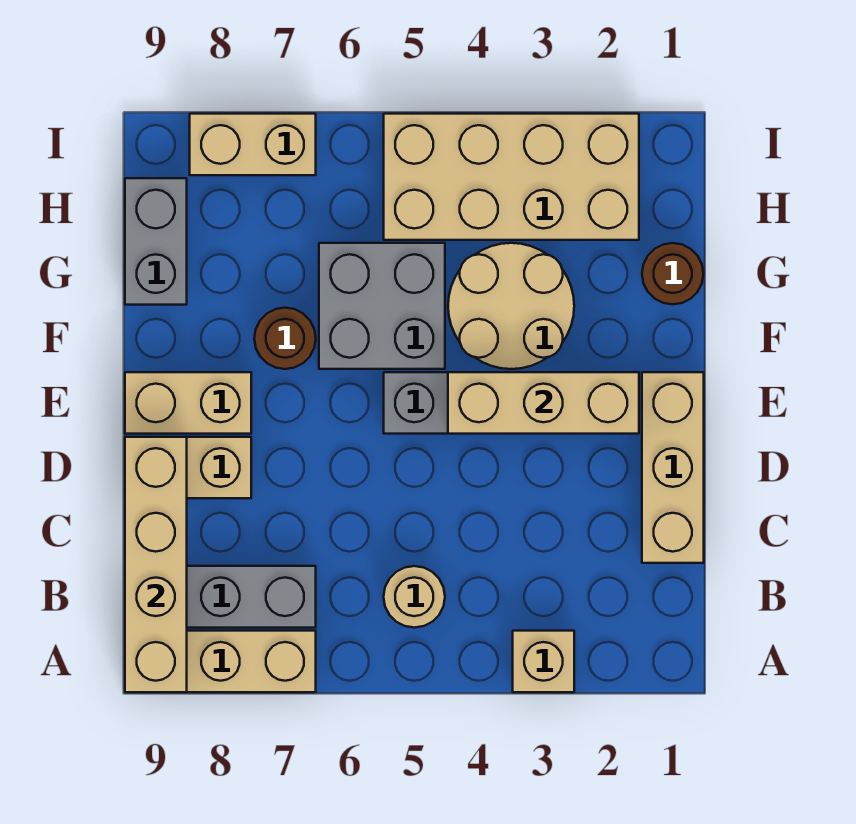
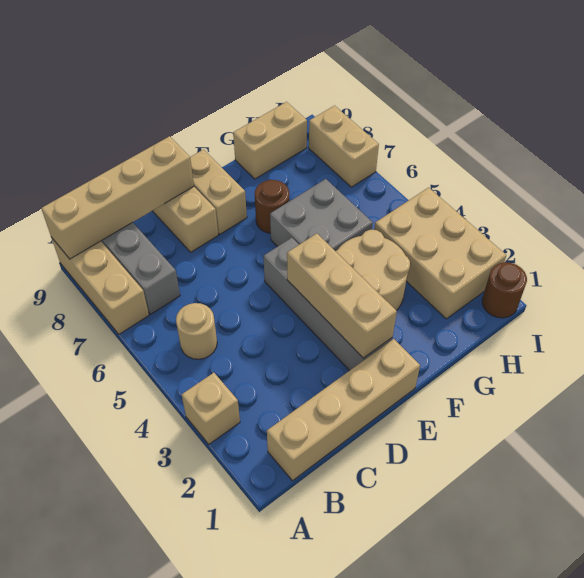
tan 1x3 brick [642,372,704,563] -> tan 1x4 brick [267,339,420,481]
brown 1x1 round brick [642,243,703,304] -> brown 1x1 round brick moved to [482,262,527,318]
grey 1x2 brick [125,178,187,305] -> tan 1x2 brick [233,102,307,179]
tan 2x4 brick [384,114,639,240] -> tan 2x3 brick [374,188,506,319]

